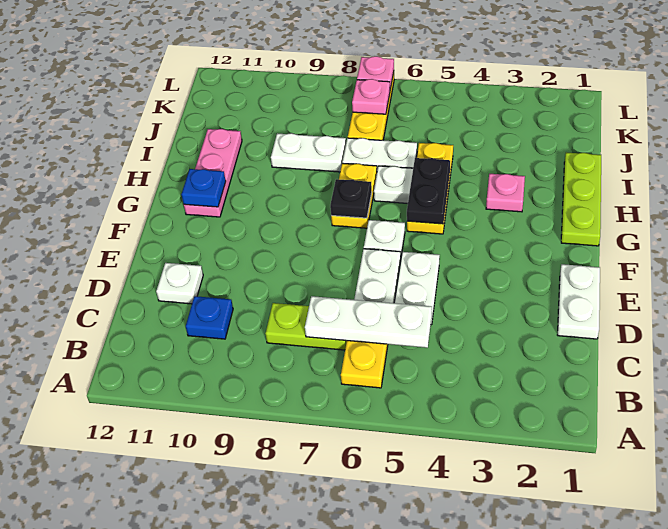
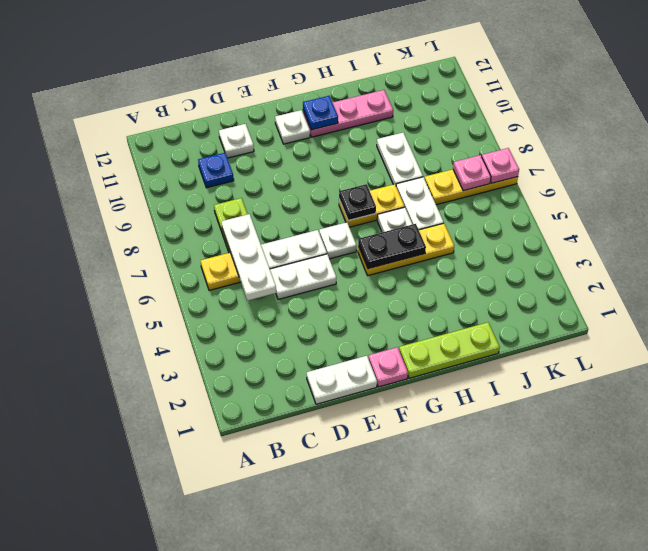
none -> white 1x1 plate [275,110,310,144]
pink 1x1 plate [486,174,525,212] -> pink 1x1 plate moved to [368,347,408,387]

